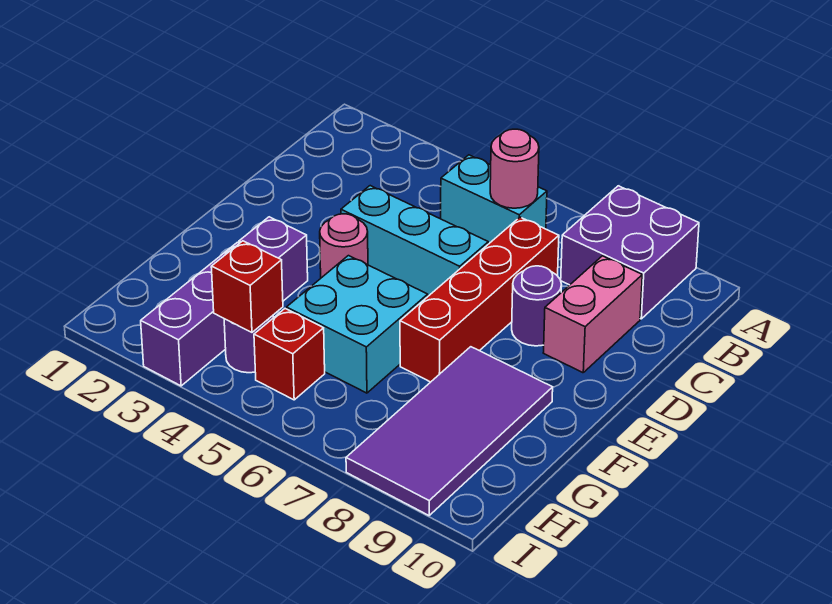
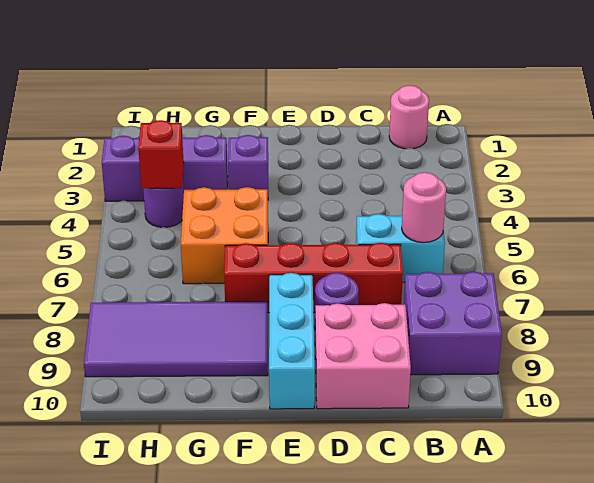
cyan 1x2 brick [441,155,547,244] -> cyan 1x2 brick turned to [356,214,445,282]
pink 1x2 brick [543,256,642,373] -> pink 2x2 brick [315,303,411,409]
cyan 1x3 brick [341,186,488,296] -> cyan 1x3 brick moved to [269,273,315,409]
pink 1x1 round brick [320,214,368,278] -> pink 1x1 round brick moved to [389,85,429,149]
cyan 2x2 brick [287,256,428,393] -> orange 2x2 brick [181,187,268,284]
red 1x1 brick [254,309,325,400] -> none

